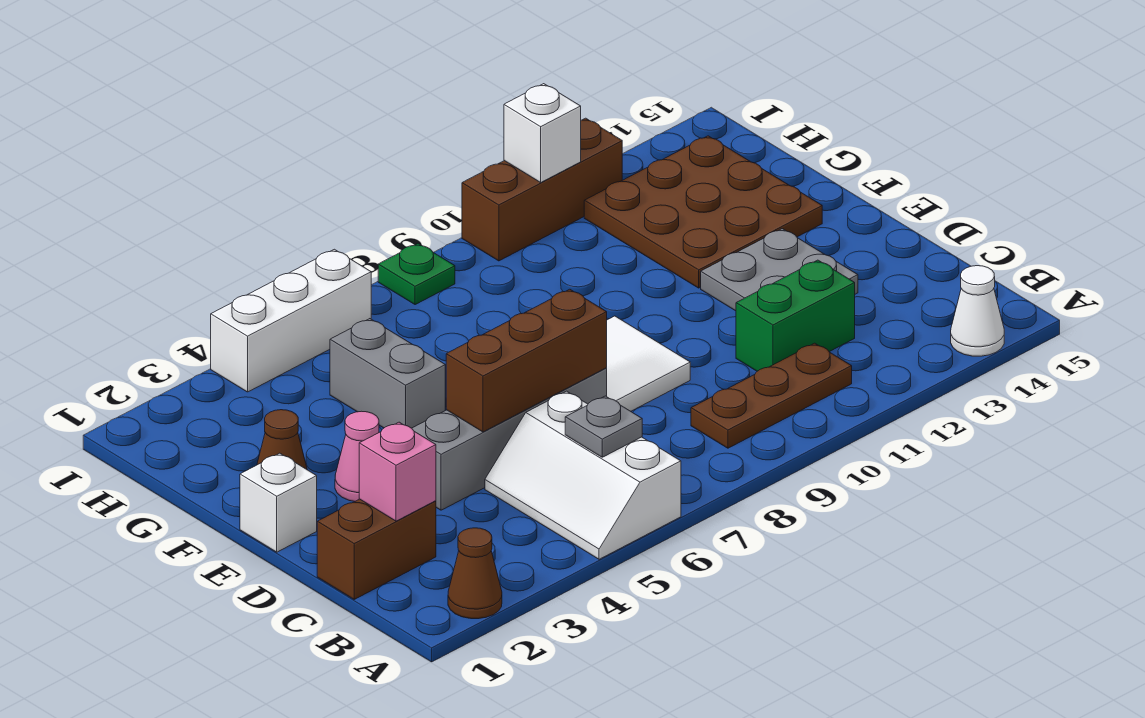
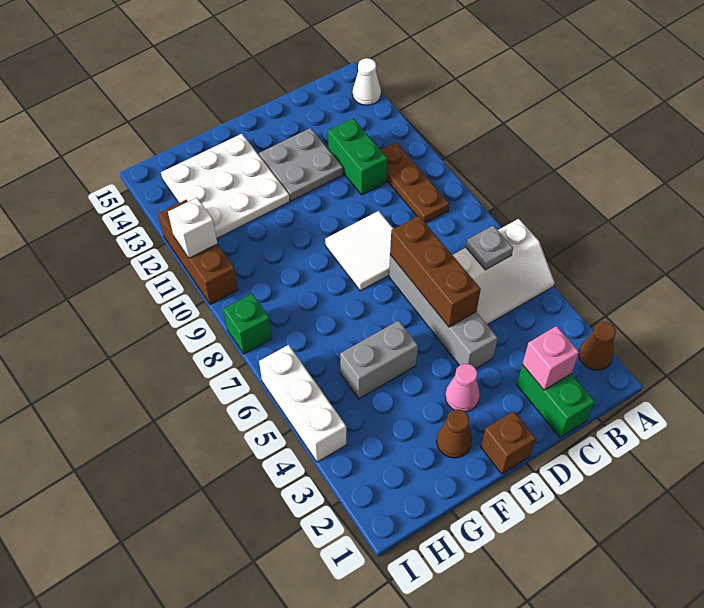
brown 1x2 brick [317,499,436,599] -> green 1x2 brick [517,365,595,437]
white 1x1 brick [240,453,317,552] -> brown 1x1 brick [481,411,536,474]
brown 3x3 plate [584,136,822,288] -> white 3x3 plate [161,134,290,238]
green 1x1 plate [378,243,455,305] -> green 1x1 brick [224,294,272,354]

